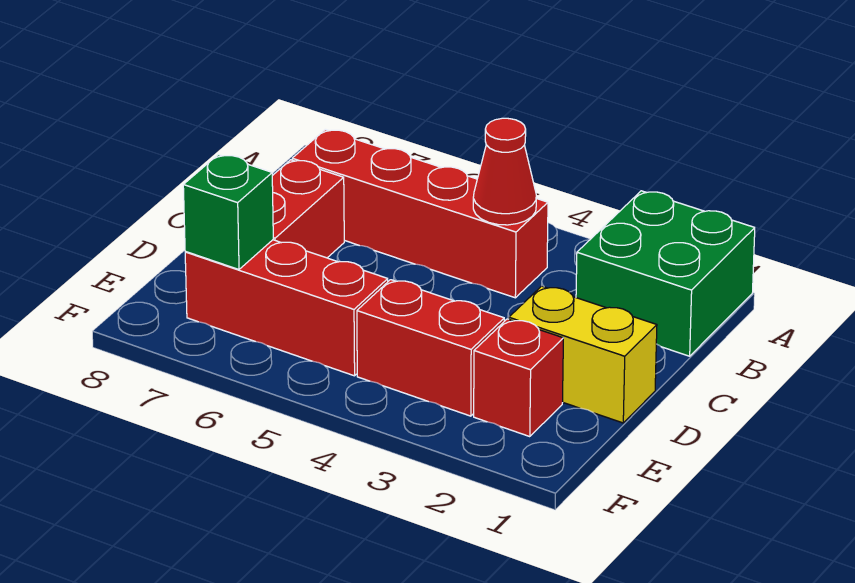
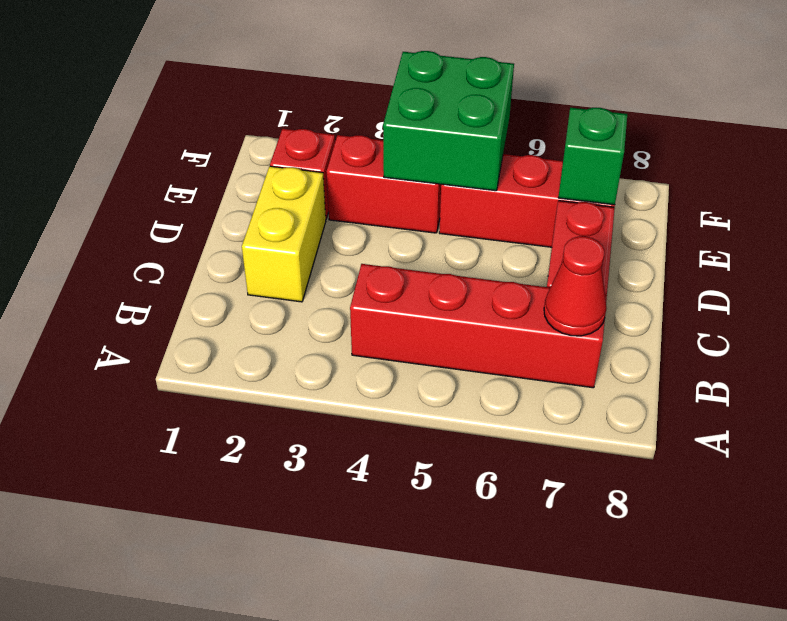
green 2x2 brick [576,191,755,356] -> green 2x2 brick moved to [383,51,514,191]
red 1x1 cone [473,118,536,225] -> red 1x1 cone moved to [544,236,607,336]
yellow 1x2 brick [509,286,657,423] -> yellow 1x2 brick turned to [242,166,326,302]

